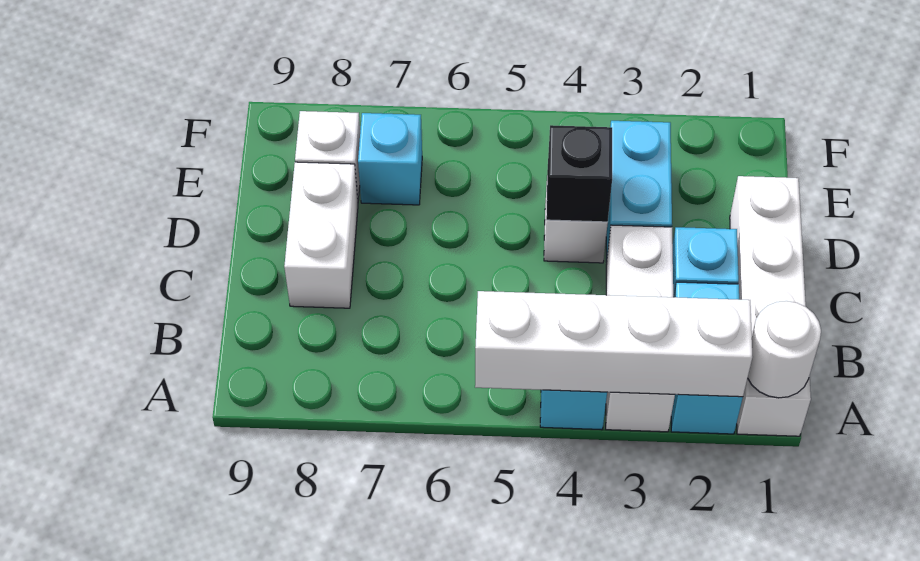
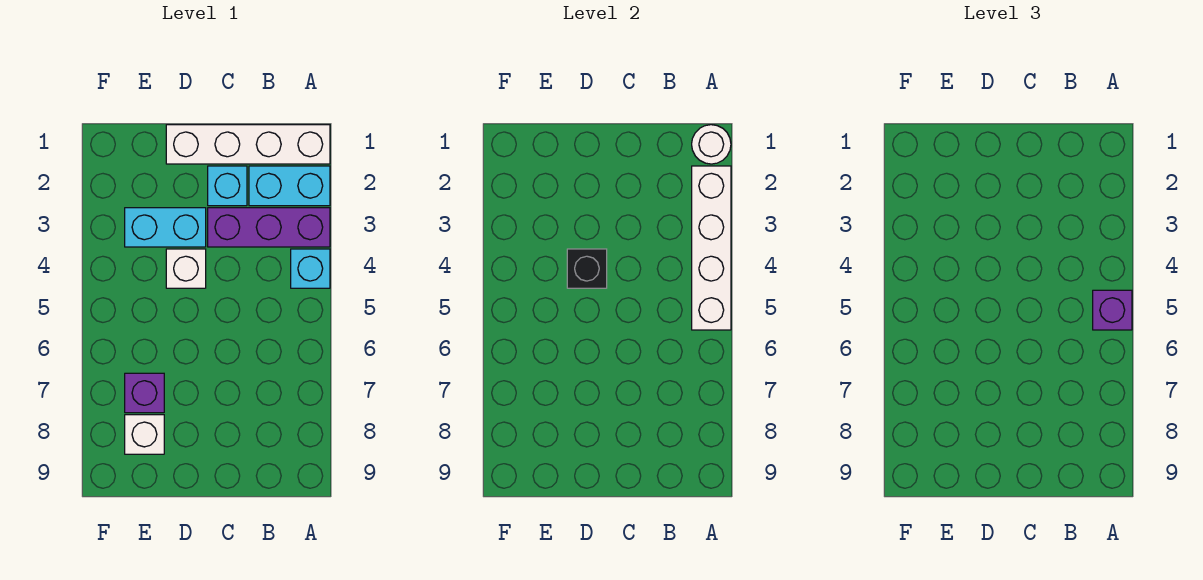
white 1x3 brick [606,225,675,432] -> purple 1x3 brick [208,208,330,247]
none -> purple 1x1 brick [1093,290,1132,330]
white 1x2 brick [284,162,358,308] -> none
cyan 1x1 brick [358,113,422,205] -> purple 1x1 brick [125,373,164,413]

